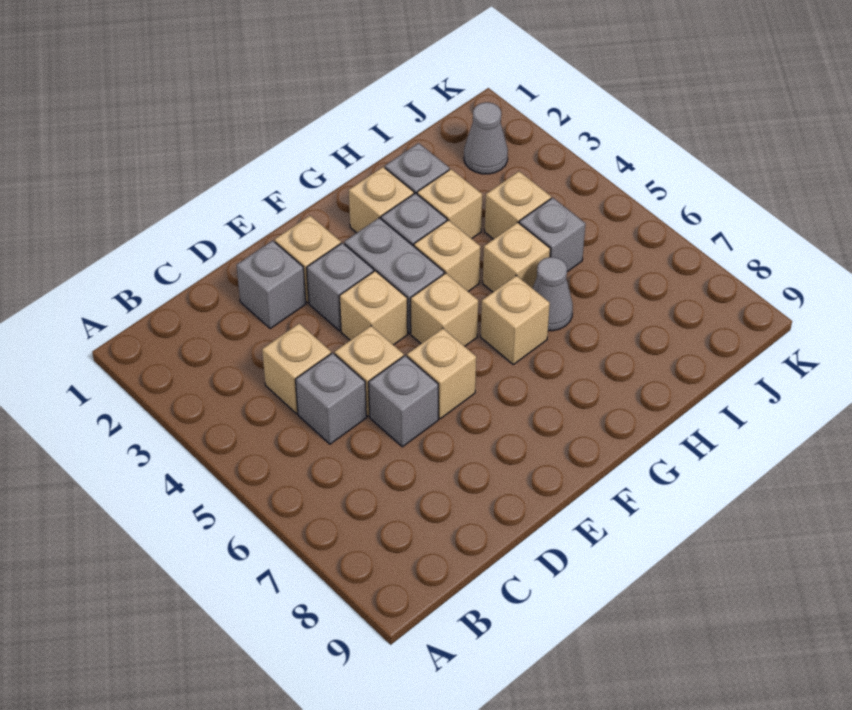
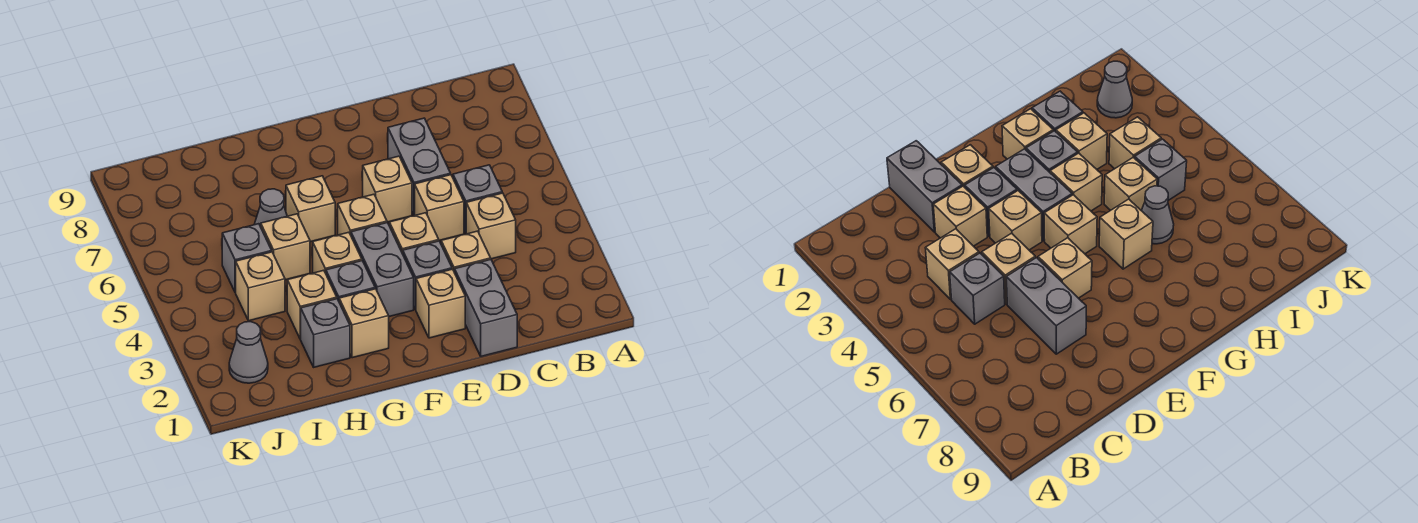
grey 1x1 brick [237,241,306,329] -> grey 1x2 brick [455,260,517,356]
none -> tan 1x1 brick [441,231,491,273]
grey 1x1 brick [369,355,438,447] -> grey 1x2 brick [388,118,451,215]

